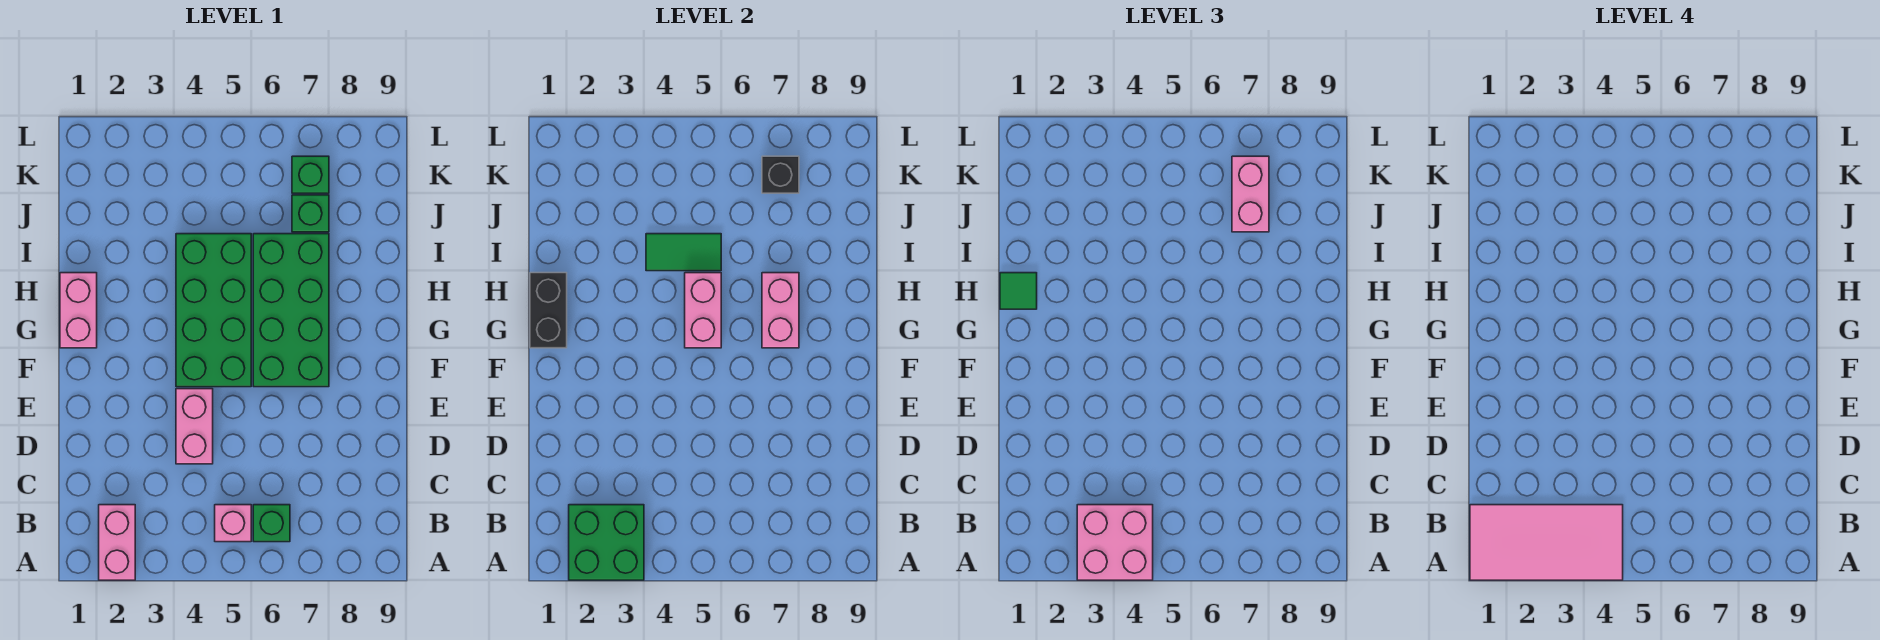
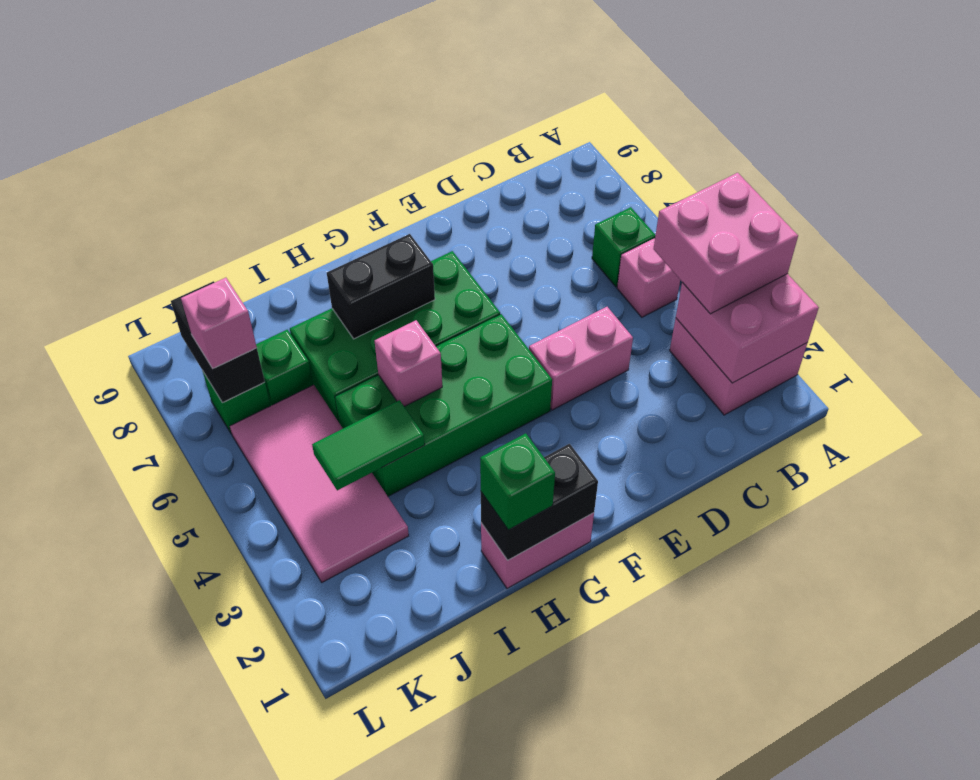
pink 2x4 tile [1470,505,1623,580] -> pink 2x4 tile moved to [230,385,409,582]
pink 1x2 brick [99,505,135,580] -> pink 2x2 brick [670,318,807,415]
green 2x2 brick [569,505,644,580] -> pink 2x2 brick [676,274,819,383]
pink 1x2 brick [685,273,721,348] -> pink 1x1 brick [375,320,442,406]
pink 1x2 brick [762,273,799,348] -> black 1x2 brick [327,234,435,339]
green 1x1 tile [1000,273,1037,309] -> green 1x1 brick [480,433,555,530]
green 1x2 tile [646,234,721,271] -> green 1x2 tile turned to [312,400,425,490]
pink 1x2 brick [1232,156,1269,232] -> pink 1x1 brick [181,278,257,369]
black 1x1 brick [762,156,799,193] -> black 1x2 brick [171,281,265,403]

